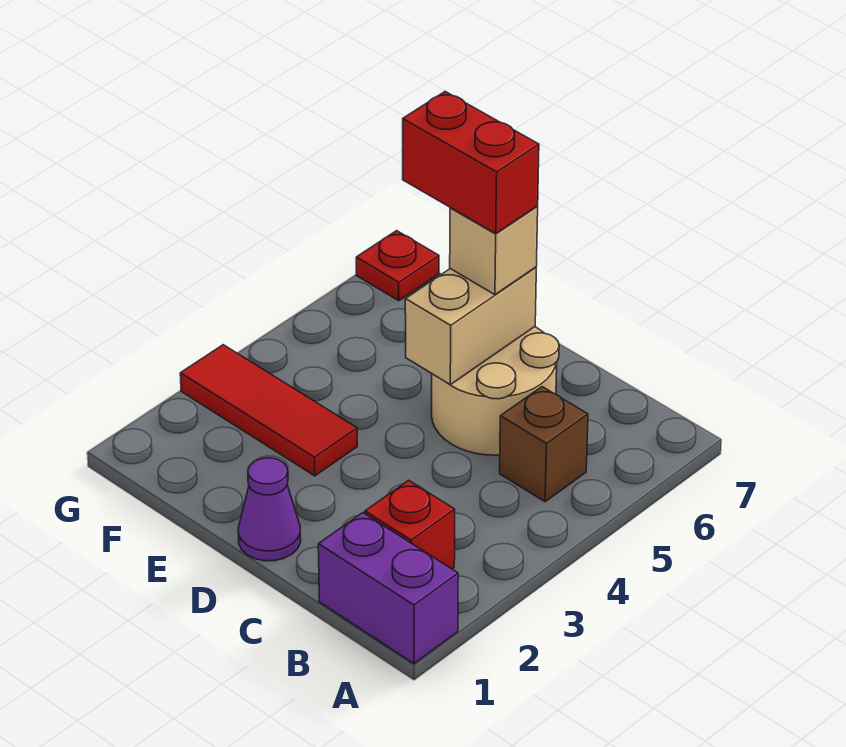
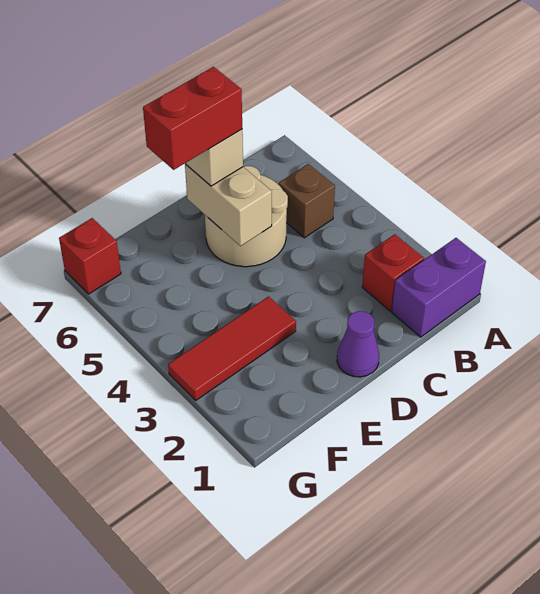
red 1x1 plate [356,231,439,301] -> red 1x1 brick [59,218,121,294]

